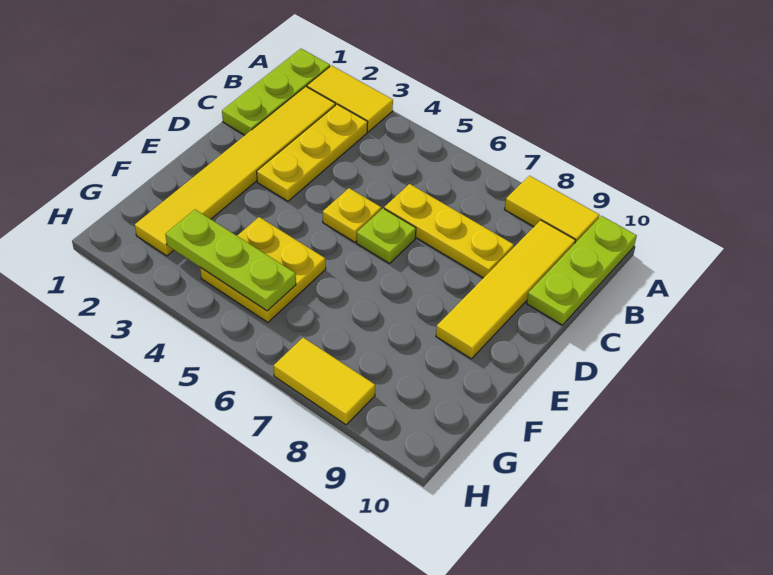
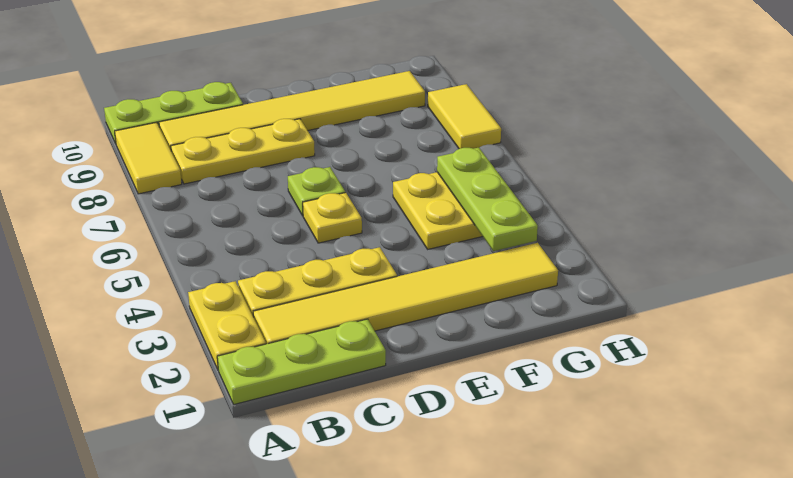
yellow 1x2 tile [307,66,393,132] -> yellow 1x2 plate [188,281,266,369]
yellow 1x4 tile [436,220,576,359] -> yellow 1x6 tile [159,71,425,150]
yellow 1x3 plate [384,184,514,278] -> yellow 1x3 plate turned to [171,119,315,184]

